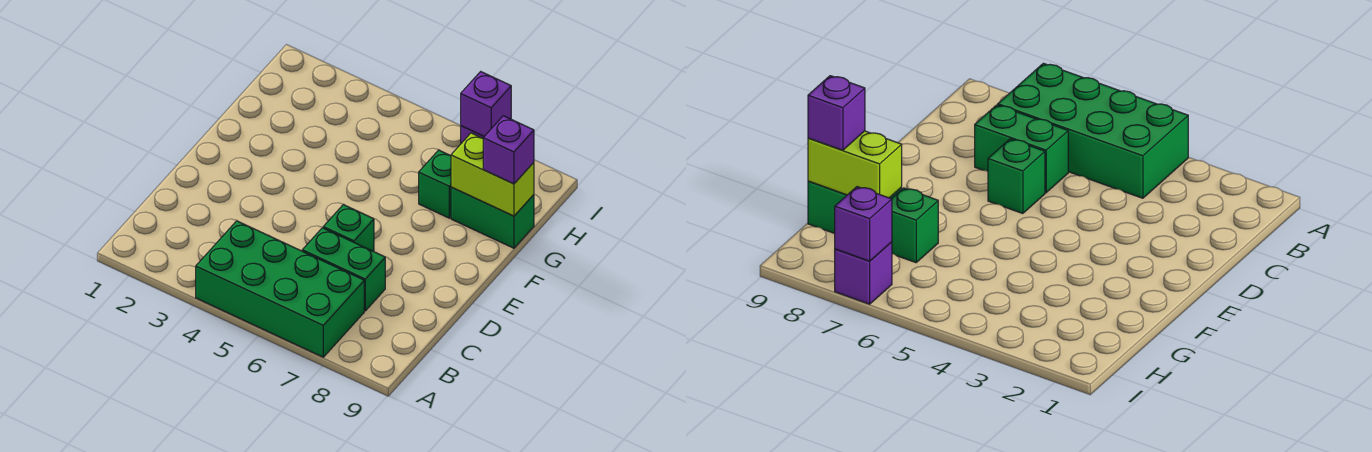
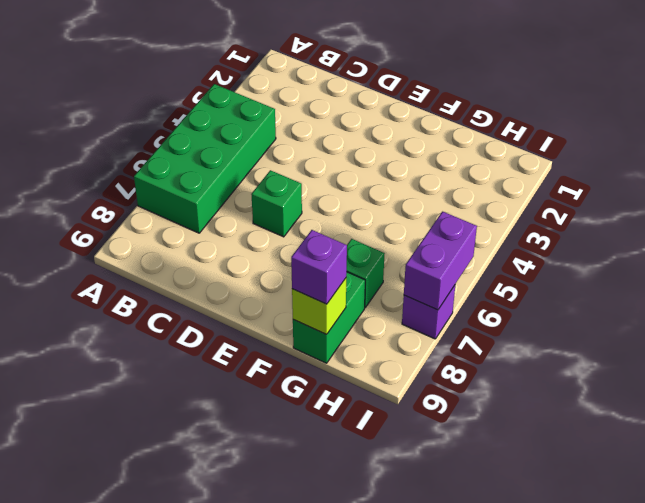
green 1x2 brick [302,228,385,311] -> none
lime 1x2 brick [451,133,534,216] -> lime 1x1 brick [292,278,346,334]
purple 1x1 brick [461,72,511,136] -> purple 1x2 brick [404,212,477,310]

